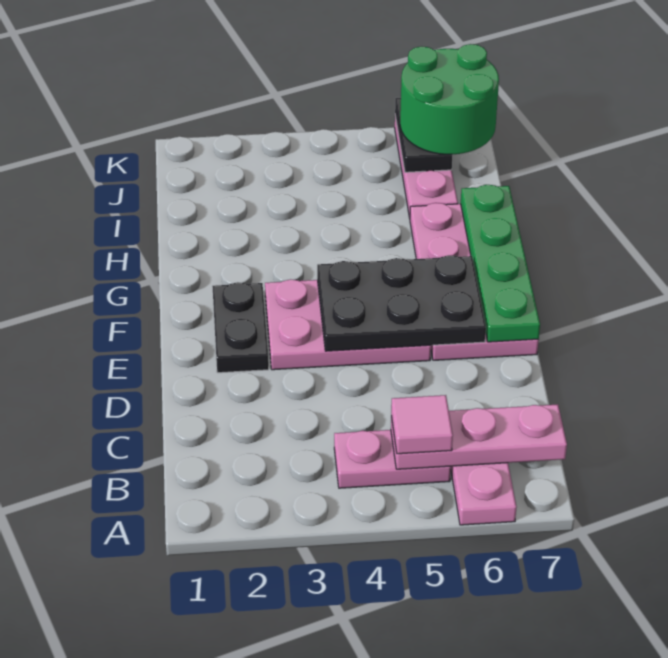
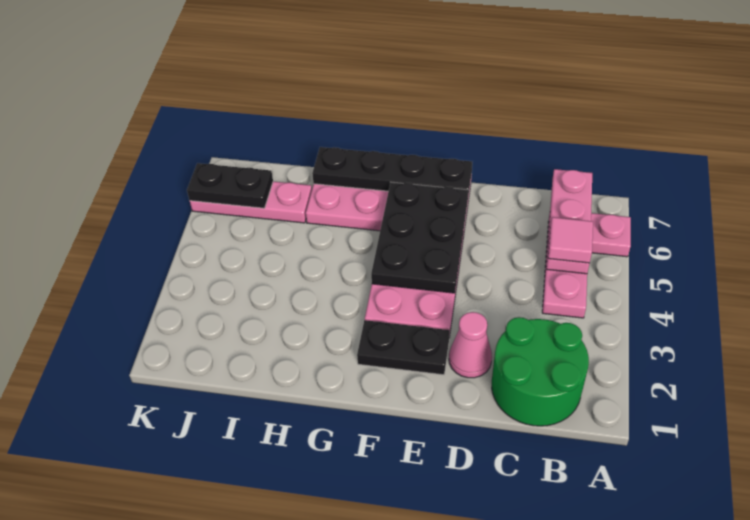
none -> pink 1x1 cone [449,312,492,378]
green 1x4 plate [461,185,540,342] -> black 1x4 plate [312,147,472,195]
green 2x2 round brick [400,44,499,154] -> green 2x2 round brick moved to [492,317,589,426]

